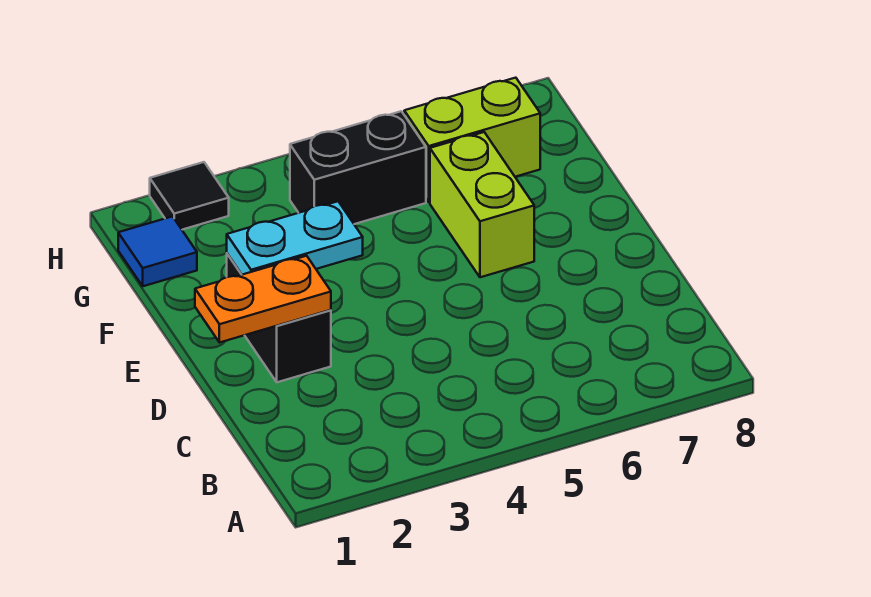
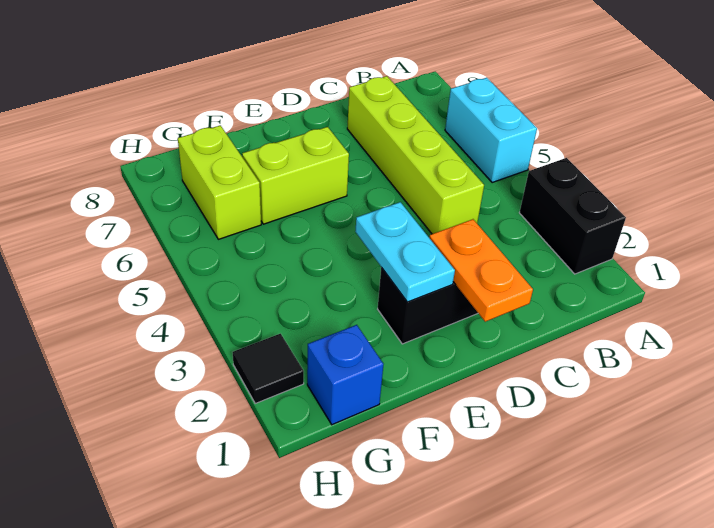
none -> cyan 1x2 brick [445,78,537,183]
none -> lime 1x4 brick [347,76,484,234]
blue 1x1 tile [118,216,197,286] -> blue 1x1 brick [307,325,383,425]
black 1x2 brick [290,111,426,224] -> black 1x2 brick moved to [519,158,626,274]

